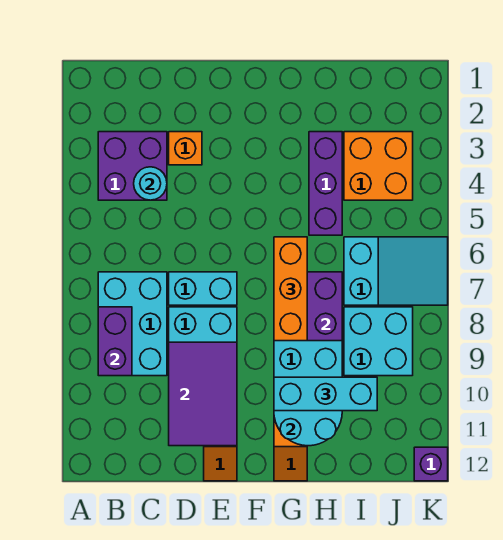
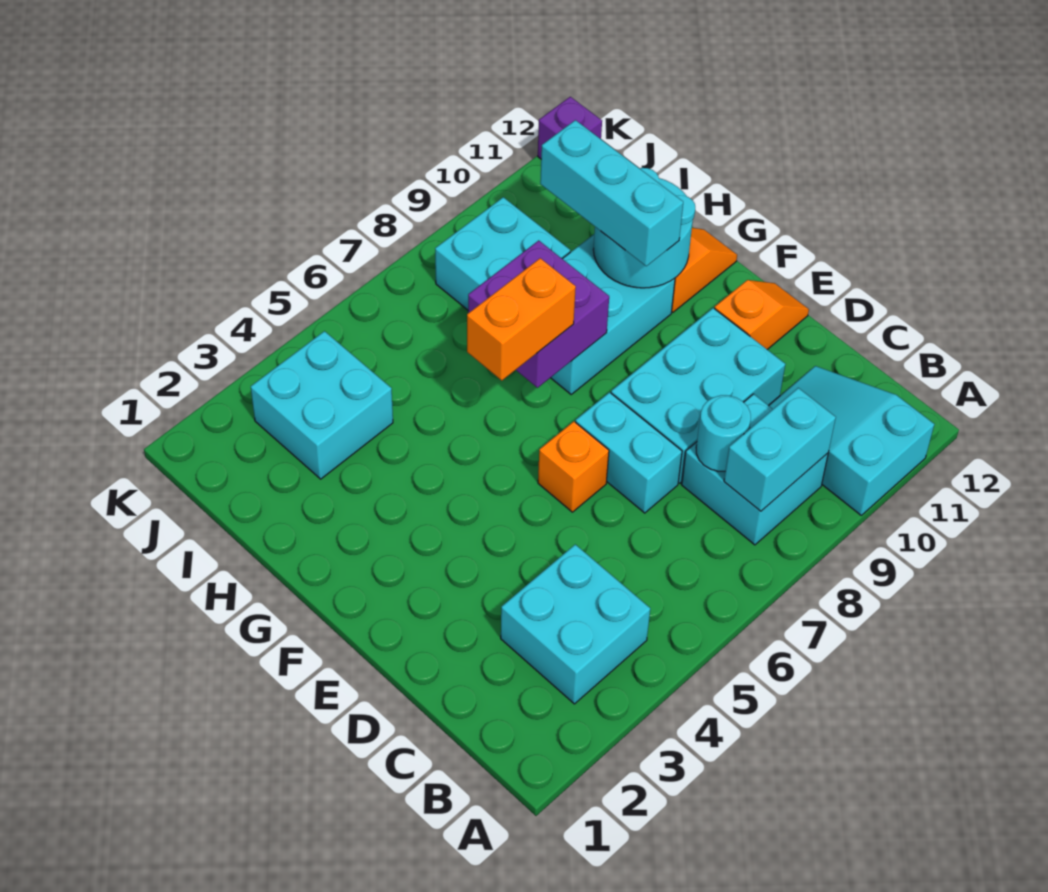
purple 2x2 brick [98,132,167,200] -> cyan 2x2 brick [501,544,650,704]
cyan 2x3 brick [98,272,167,376] -> cyan 2x2 brick [682,394,828,545]
purple 1x2 brick [98,307,132,376] -> cyan 1x2 brick [724,388,836,511]
cyan 1x1 round brick [134,167,167,200] -> cyan 1x1 round brick moved to [696,395,751,471]
orange 1x1 brick [169,132,202,165] -> orange 1x1 brick moved to [538,421,609,512]
purple 2x3 tile [169,342,237,446] -> none
orange 1x3 brick [274,237,307,341] -> orange 1x2 brick [467,258,576,381]
purple 1x3 brick [309,132,342,235] -> none
orange 2x2 brick [344,132,413,200] -> cyan 2x2 brick [251,331,393,479]
cyan 2x3 slope [344,237,448,305] -> cyan 2x3 slope moved to [769,366,934,515]

